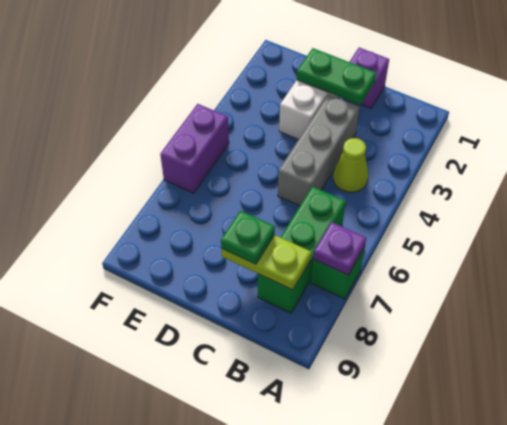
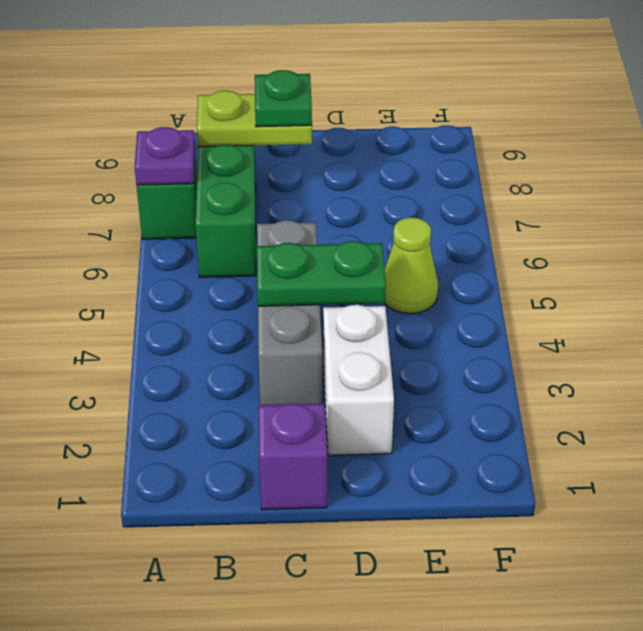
lime 1x1 cone [333,138,368,192] -> lime 1x1 cone moved to [385,218,438,314]
green 1x2 plate [297,48,376,105] -> green 1x2 plate moved to [257,241,386,306]
purple 1x2 brick [160,104,229,193] -> none

